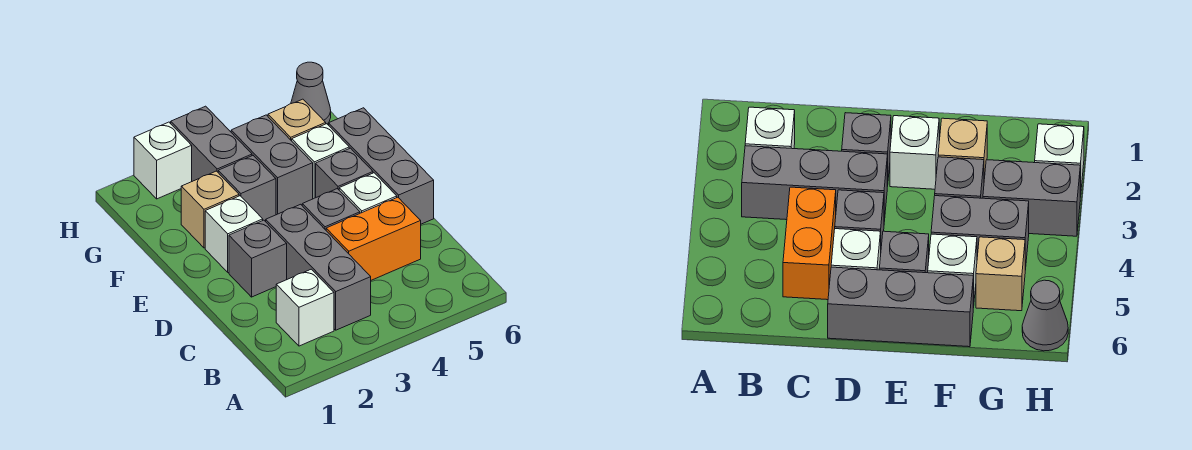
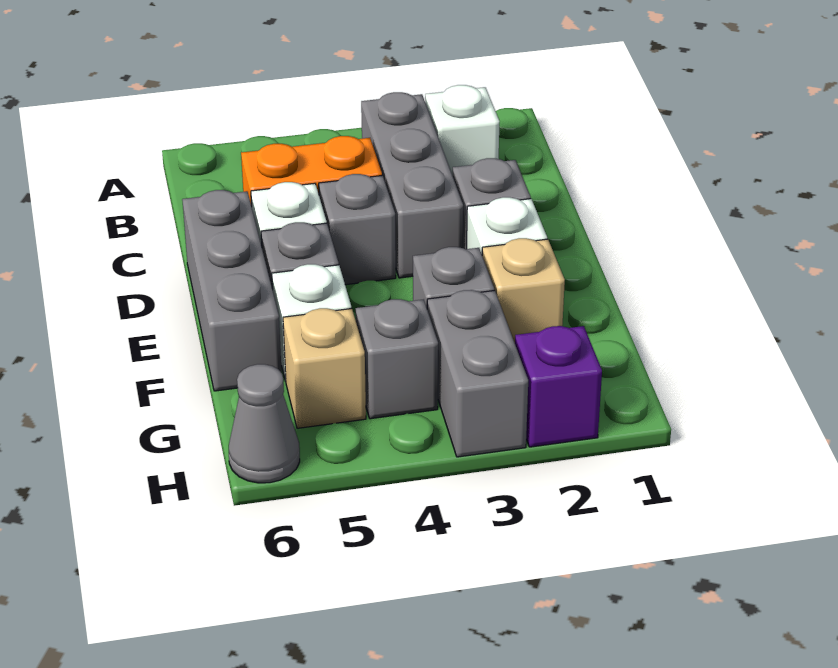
grey 1x2 brick [231,115,313,215] -> grey 1x1 brick [356,299,438,419]
white 1x1 brick [134,122,192,199] -> purple 1x1 brick [515,326,602,447]

